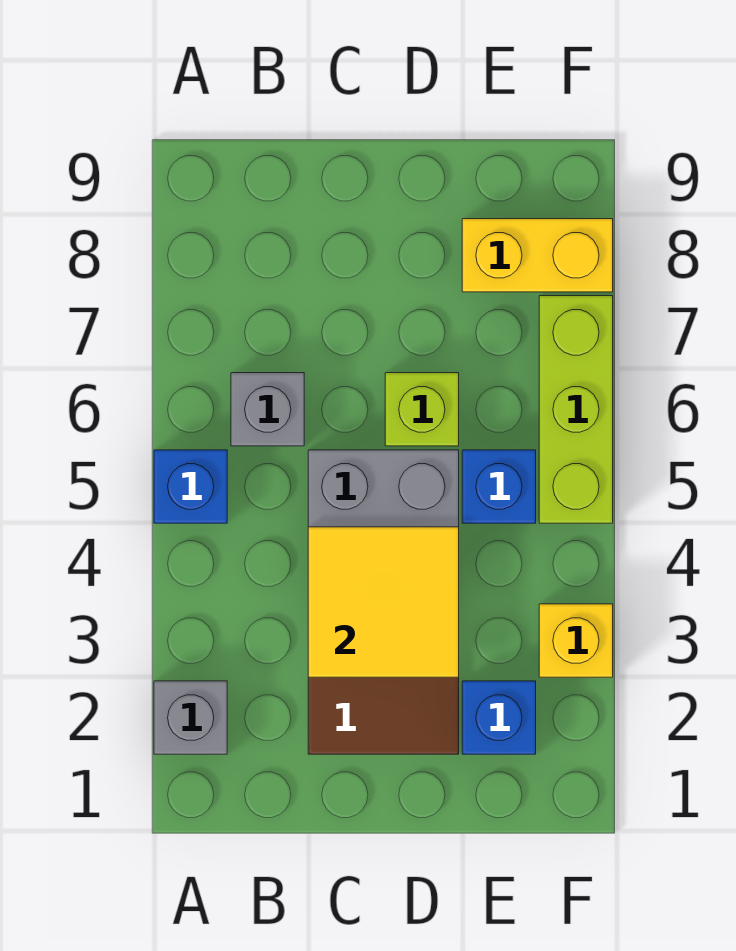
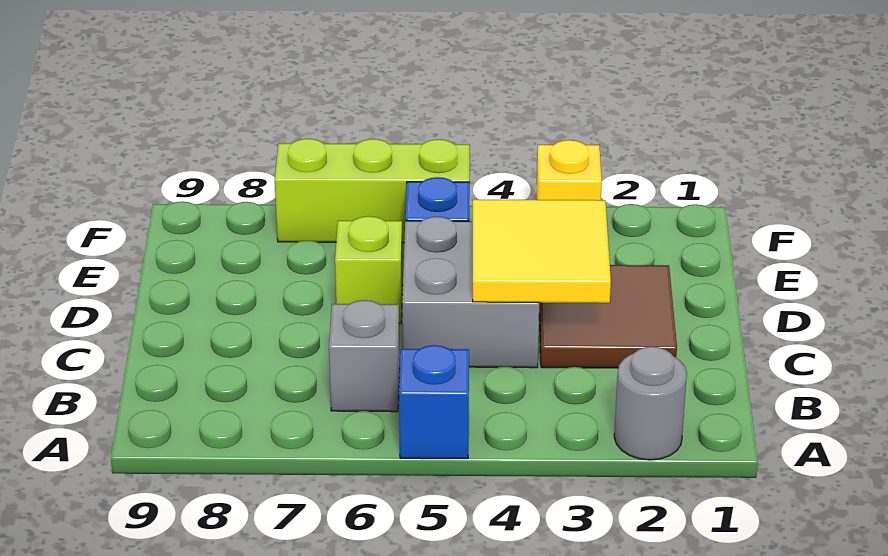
grey 1x1 brick [154,681,227,754] -> grey 1x1 round brick [614,347,687,460]
blue 1x1 brick [462,681,536,754] -> none
yellow 1x2 brick [462,219,613,292] -> none

